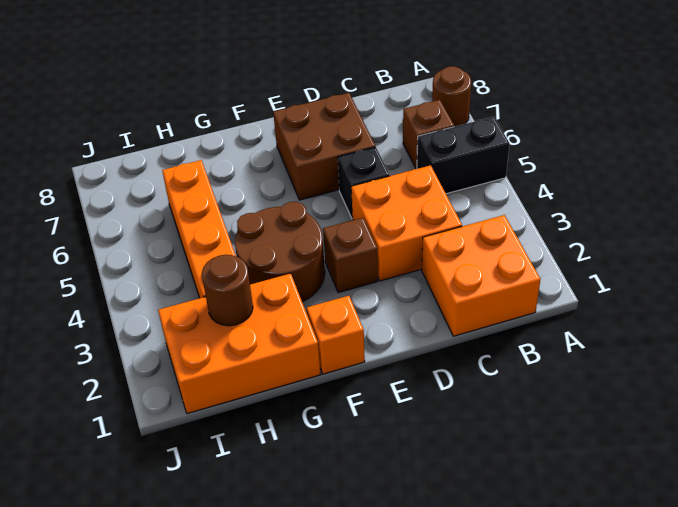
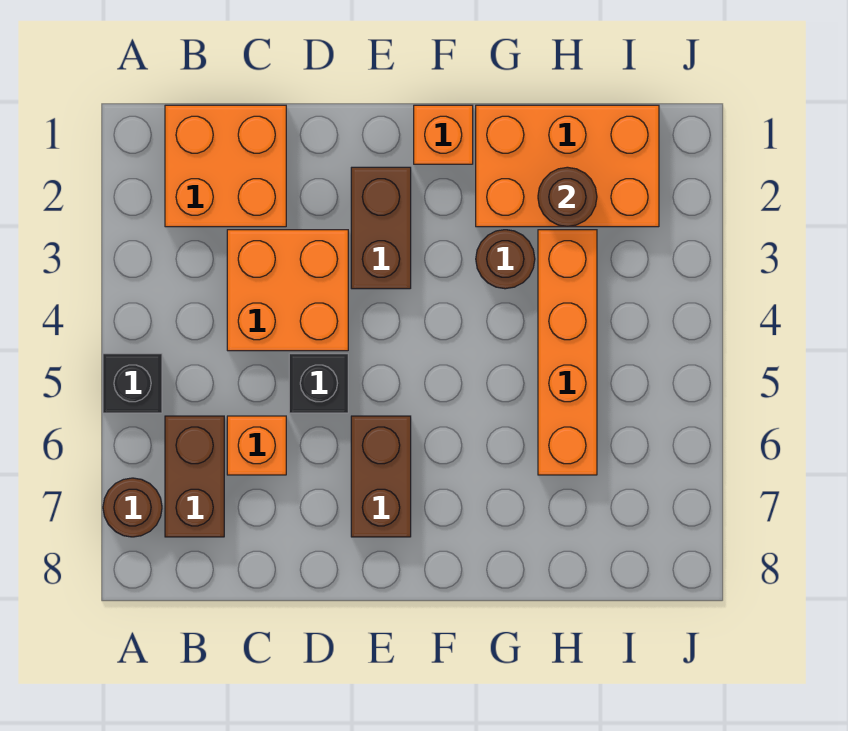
black 1x2 brick [417,117,510,194] -> black 1x1 brick [103,354,162,413]
brown 1x1 brick [403,100,454,169] -> brown 1x2 brick [165,416,224,537]
none -> orange 1x1 brick [227,416,286,475]
brown 2x2 brick [273,93,375,200] -> brown 1x2 brick [351,416,411,537]
brown 1x1 brick [323,218,378,293] -> brown 1x2 brick [351,167,411,289]
brown 2x2 round brick [235,202,325,302] -> brown 1x1 round brick [476,230,535,289]

